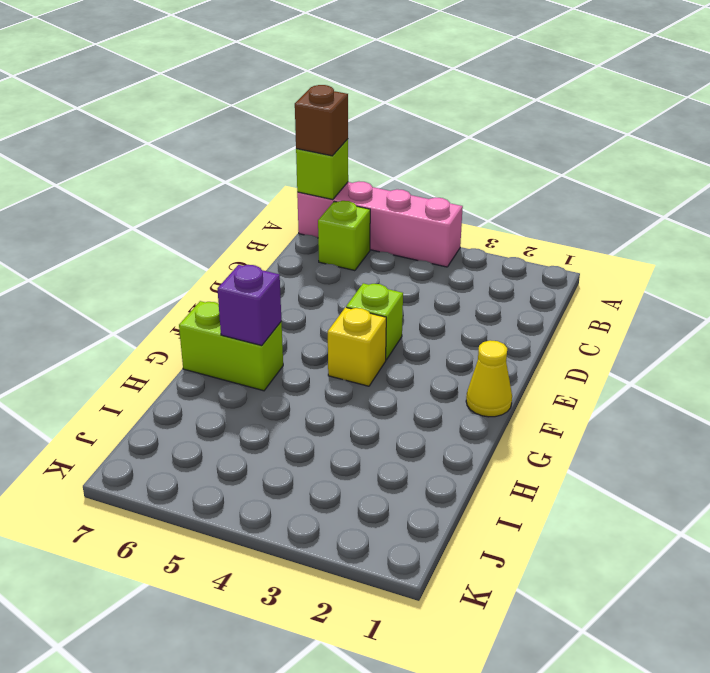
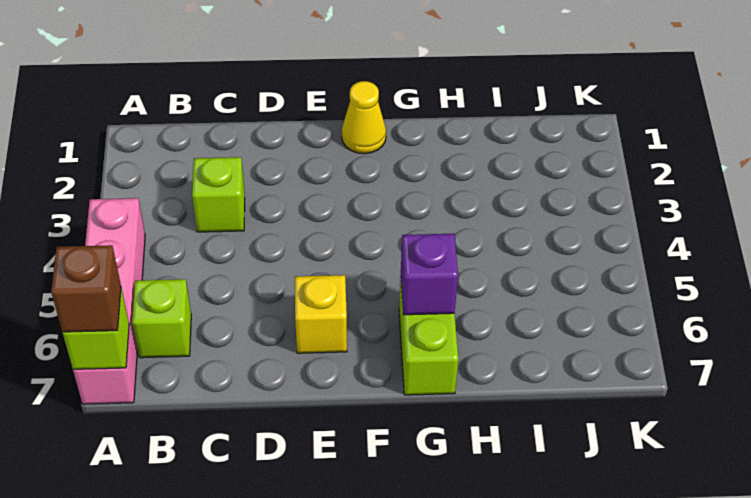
lime 1x1 brick [346,283,403,360] -> lime 1x1 brick moved to [192,157,245,232]
yellow 1x1 brick [328,307,386,386] -> yellow 1x1 brick moved to [295,275,347,353]

